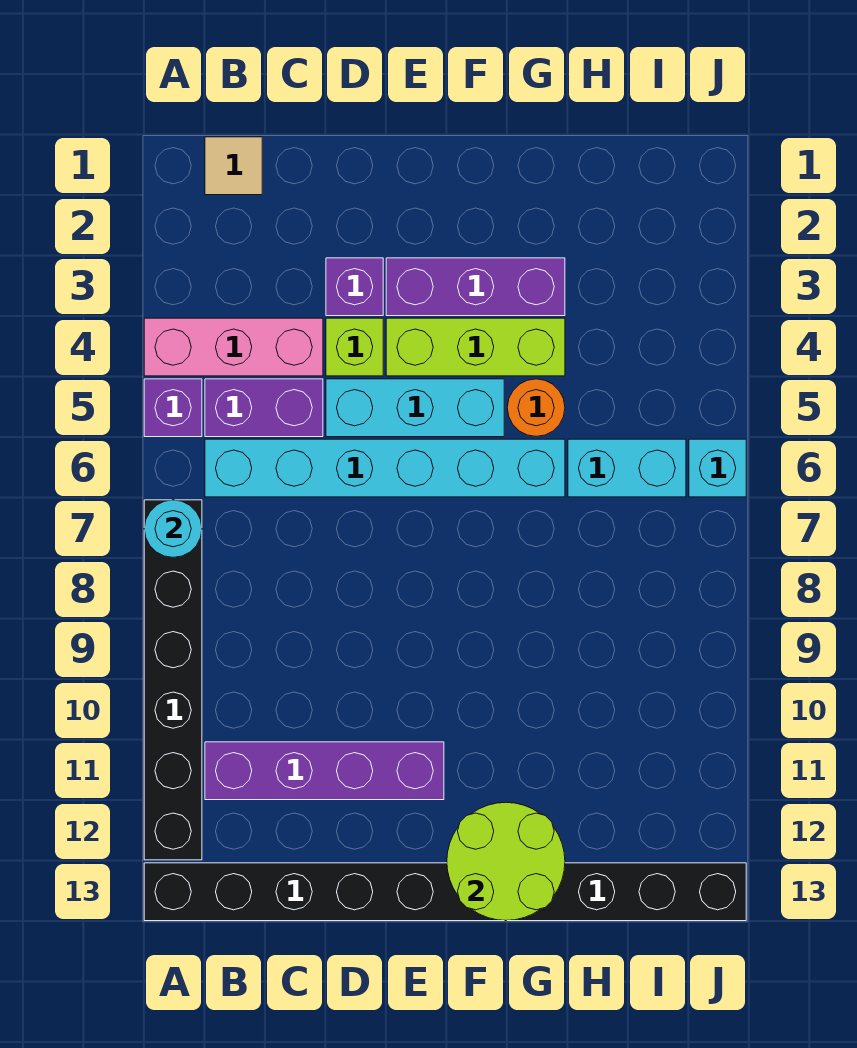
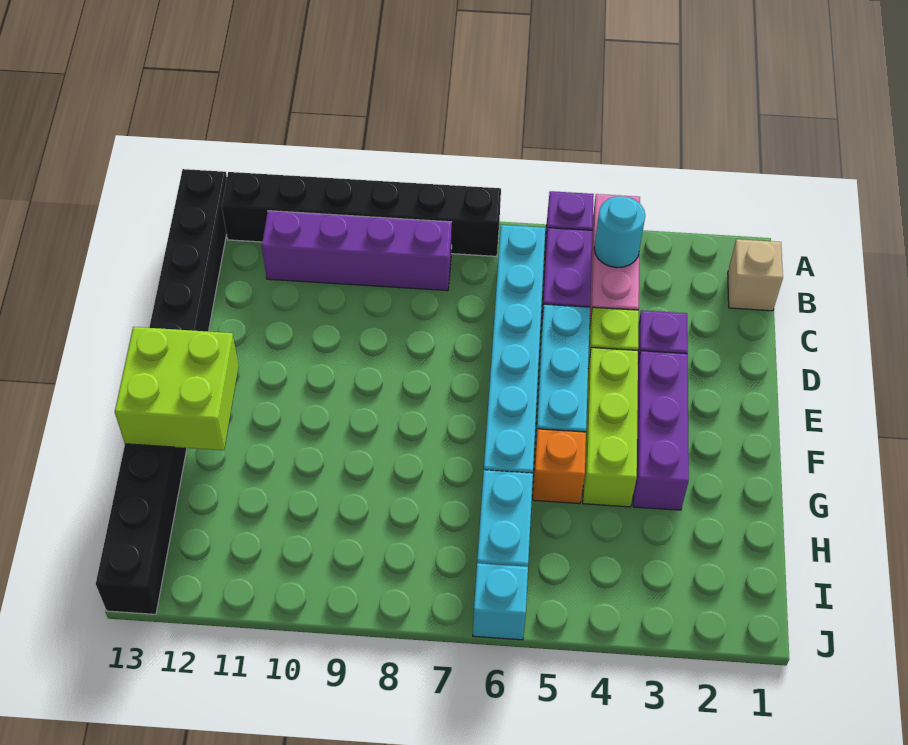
cyan 1x1 round brick [144,500,202,557] -> cyan 1x1 round brick moved to [594,196,645,268]
tan 1x1 tile [205,137,262,195] -> tan 1x1 brick [728,239,783,311]
purple 1x4 brick [205,742,444,800] -> purple 1x4 brick turned to [262,211,452,291]
lime 2x2 round brick [447,802,565,921] -> lime 2x2 brick [115,327,239,450]
orange 1x1 round brick [507,379,565,436] -> orange 1x1 brick [533,429,586,504]

